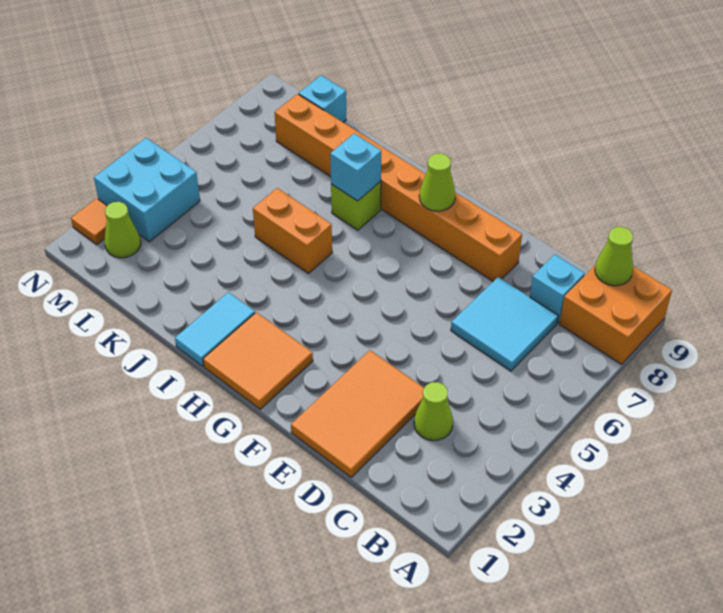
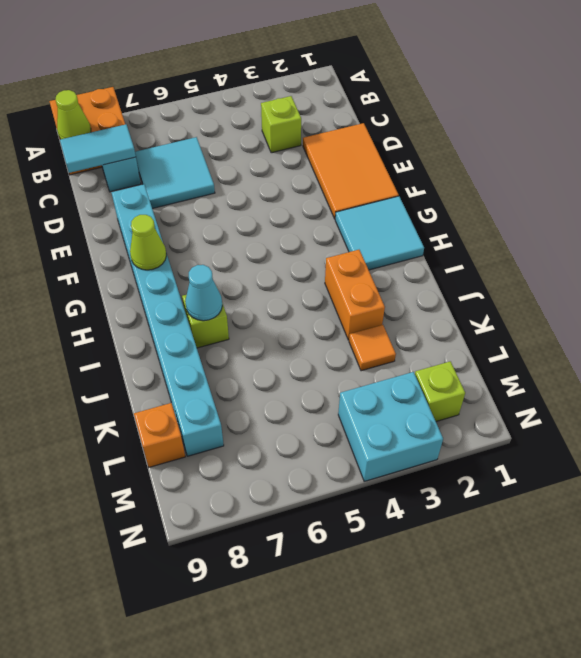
lime 1x1 cone [414,382,453,441] -> lime 1x1 brick [261,96,301,153]
orange 2x3 tile [291,350,424,477] -> orange 2x3 tile turned to [303,123,399,219]
orange 1x8 brick [275,94,522,281] -> cyan 1x8 brick [111,184,224,456]
orange 2x2 tile [203,312,313,409] -> cyan 2x2 tile [335,196,424,270]
cyan 1x2 tile [175,292,255,366] -> cyan 1x2 tile moved to [60,124,136,173]
orange 1x2 brick [253,188,332,273] -> orange 1x2 brick moved to [325,250,385,340]
cyan 1x1 brick [330,134,381,201] -> cyan 1x1 cone [185,265,222,321]
cyan 1x1 brick [299,75,346,123] -> orange 1x1 brick [134,403,185,467]
lime 1x1 cone [105,202,141,258] -> lime 1x1 brick [415,361,465,422]
orange 1x1 tile [71,198,107,244] -> orange 1x1 tile moved to [349,325,396,371]

